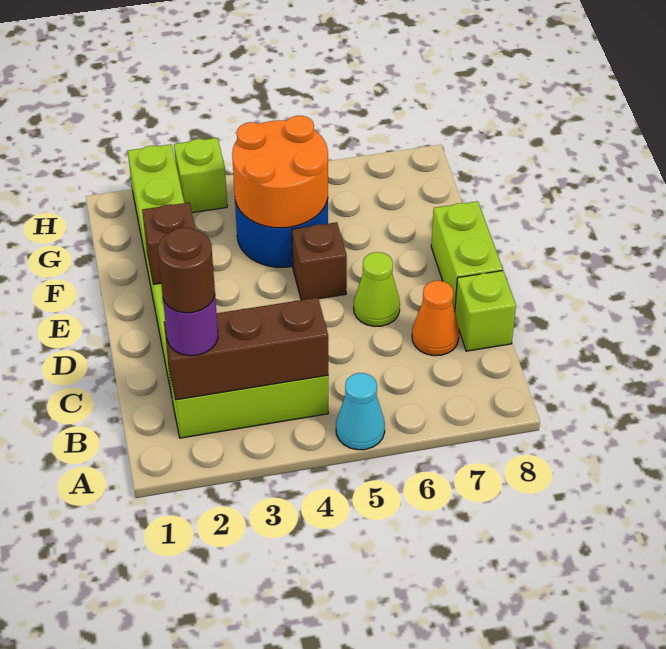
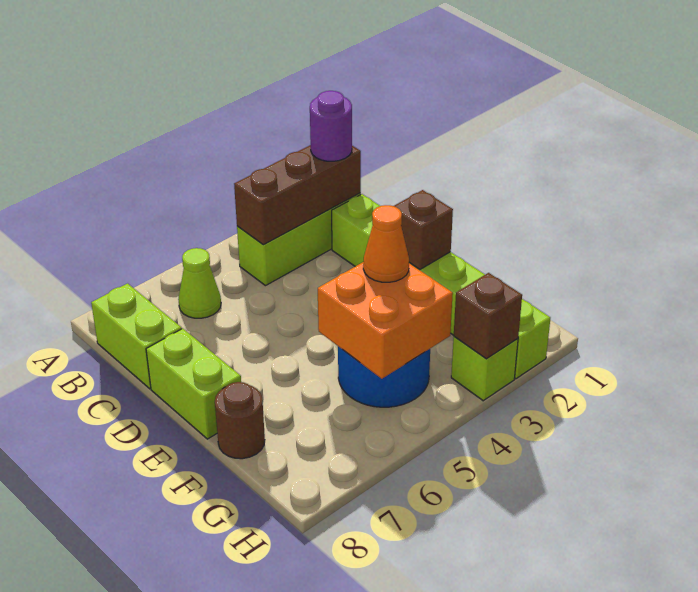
cyan 1x1 cone [336,373,385,450] -> none
brown 1x1 round brick [158,228,215,313] -> brown 1x1 round brick moved to [215,382,265,459]
orange 1x1 cone [412,281,459,356] -> orange 1x1 cone moved to [363,205,409,282]
lime 1x1 brick [455,271,516,351] -> lime 1x2 brick [91,284,182,389]
lime 1x1 cone [354,252,400,326] -> lime 1x1 cone moved to [178,248,221,318]
brown 1x1 brick [292,222,347,300] -> brown 1x1 brick moved to [454,273,522,359]
orange 2x2 round brick [232,116,328,228] -> orange 2x2 brick [318,262,453,379]

